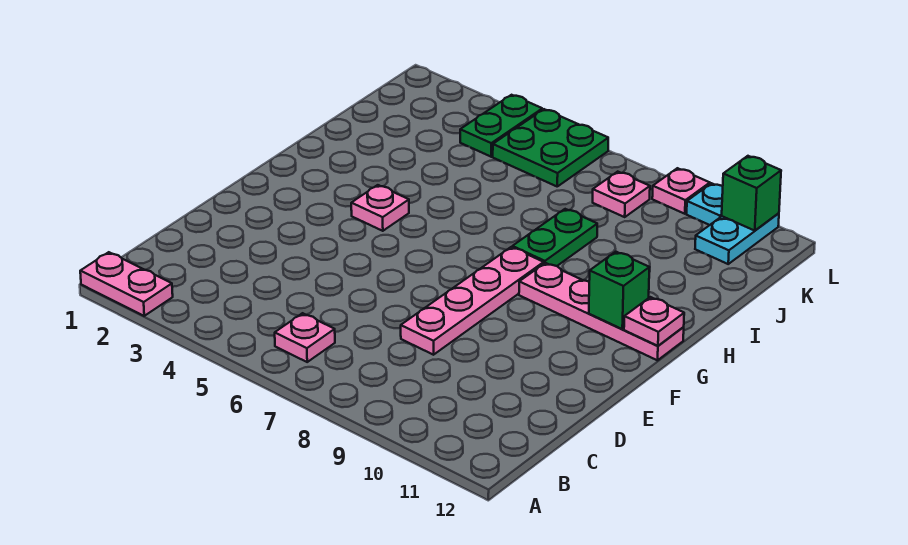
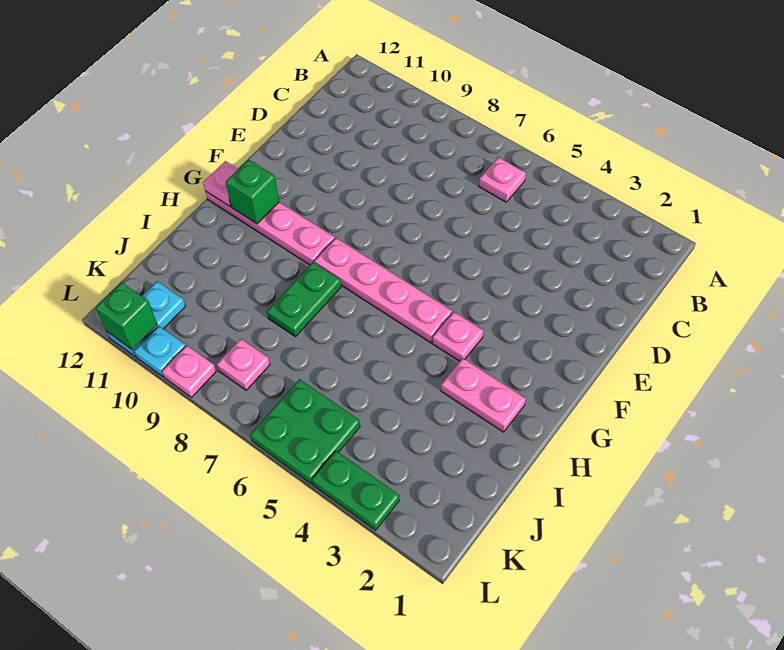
pink 1x2 plate [80,252,173,316] -> pink 1x2 plate moved to [441,358,526,432]
pink 1x4 plate [401,247,544,355] -> pink 1x4 plate turned to [314,238,452,343]
green 1x2 plate [460,95,542,157] -> green 1x2 plate turned to [312,451,399,530]

